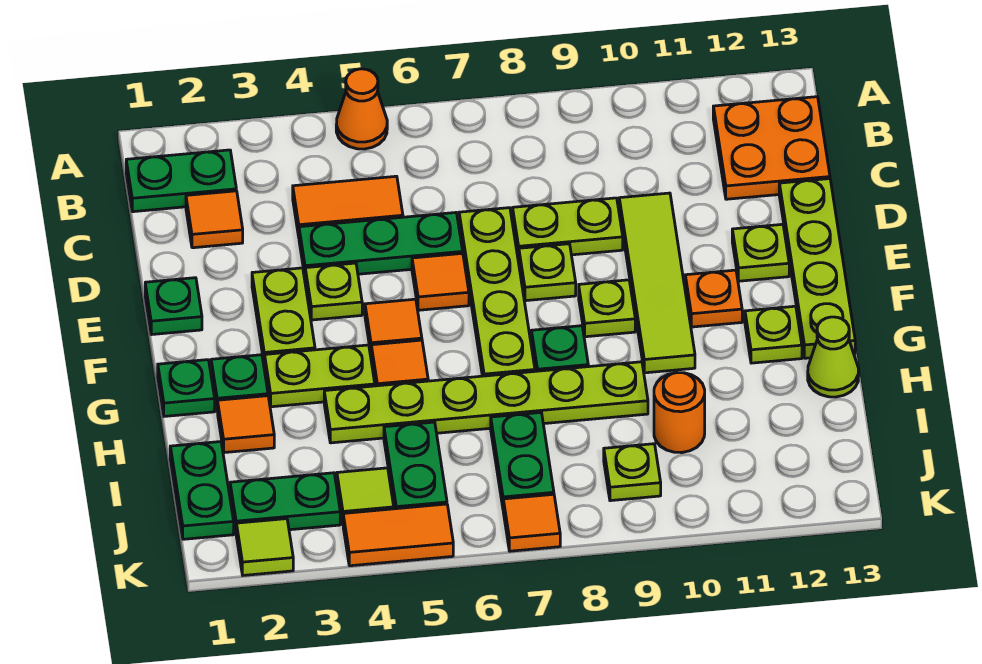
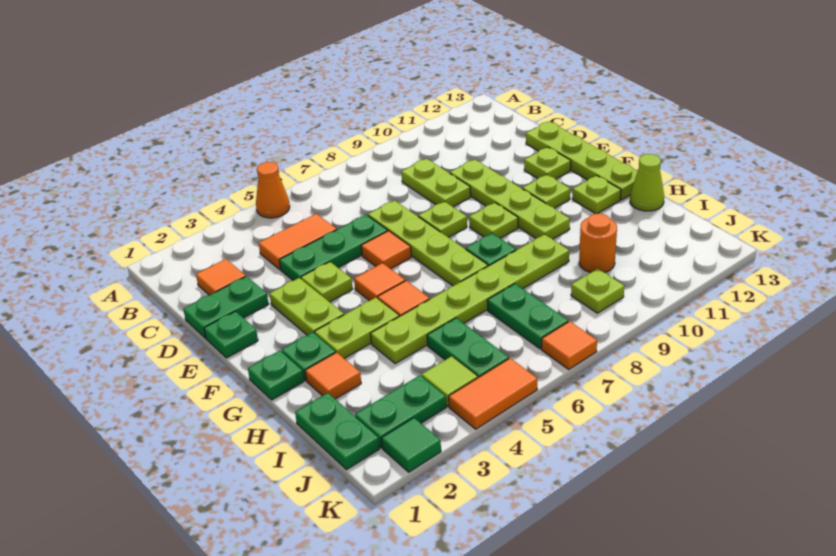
green 1x2 plate [126,150,236,212] -> green 1x2 plate moved to [183,276,269,338]
orange 2x2 plate [713,97,830,199] -> none
lime 1x2 plate [513,198,623,259] -> lime 1x2 plate turned to [401,159,471,207]
lime 1x4 tile [619,193,695,373] -> lime 1x4 plate [450,159,570,239]
orange 1x1 plate [685,270,742,327] -> lime 1x1 plate [523,175,570,208]
lime 1x1 tile [236,519,293,575] -> green 1x1 tile [382,418,441,472]

